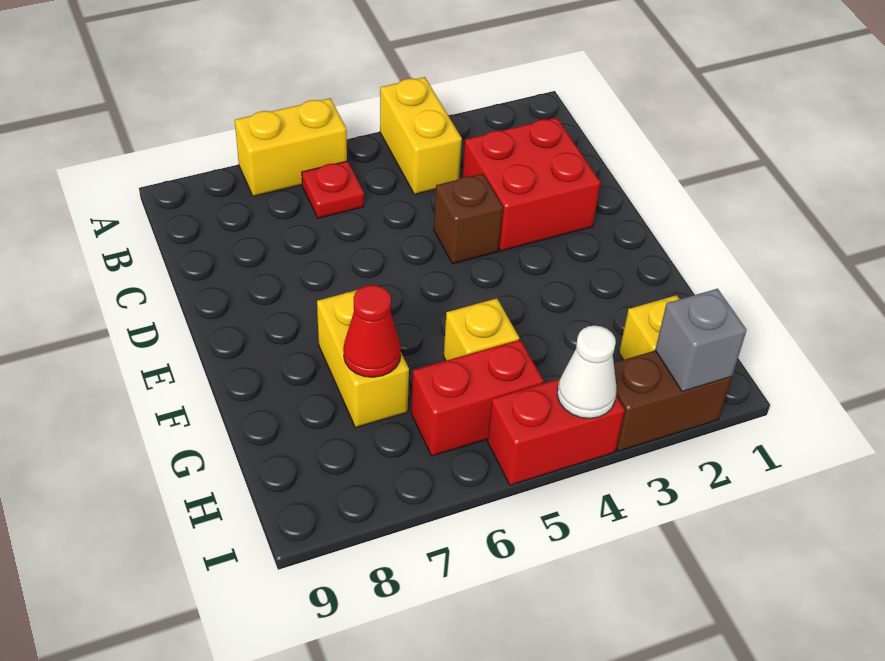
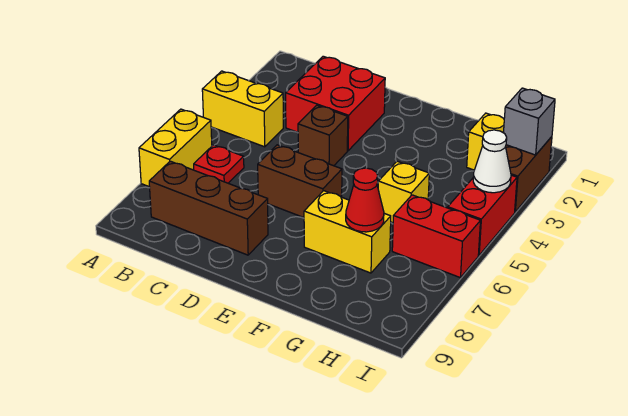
none -> brown 1x3 brick [149,161,268,255]
none -> brown 1x2 brick [258,145,342,218]
red 1x2 brick [411,340,544,456] -> red 1x2 brick turned to [392,195,480,278]

